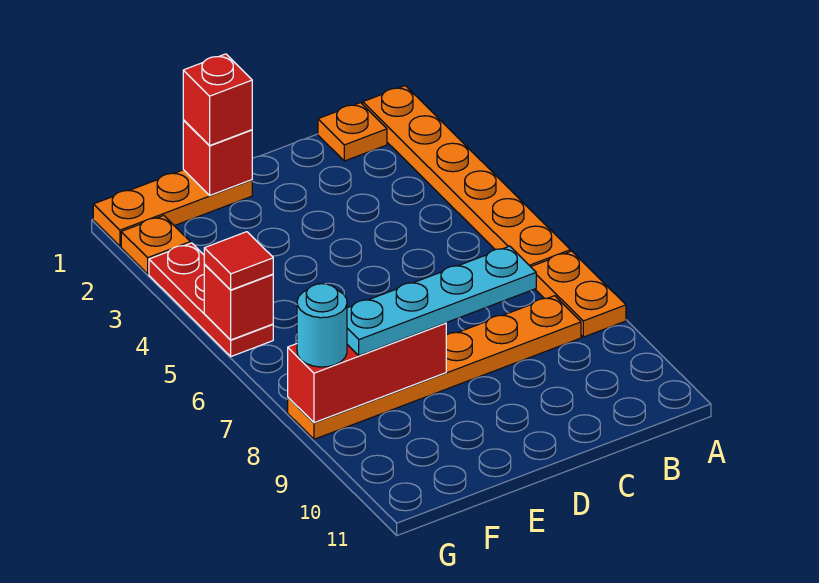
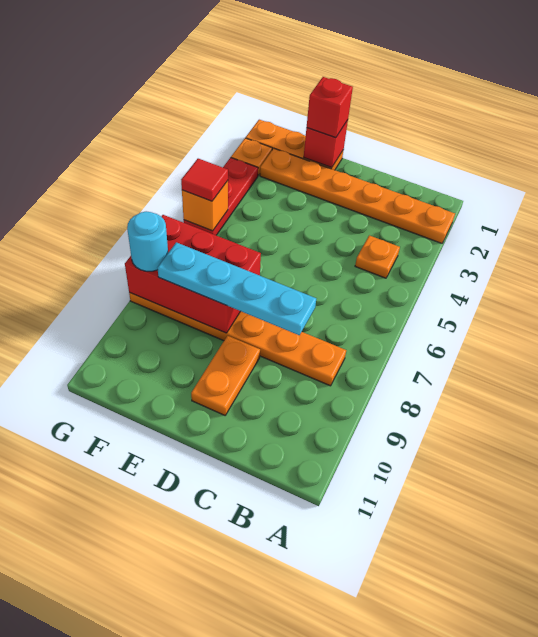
orange 1x6 plate [363,86,570,267] -> orange 1x6 plate turned to [260,149,455,243]
orange 1x2 plate [531,251,626,337] -> orange 1x2 plate moved to [191,336,260,415]
orange 1x1 plate [318,103,387,161] -> orange 1x1 plate moved to [355,235,400,278]
red 1x3 brick [288,323,446,423] -> red 2x3 brick [125,215,261,333]
red 1x1 brick [204,265,273,340] -> orange 1x1 brick [182,181,228,231]

